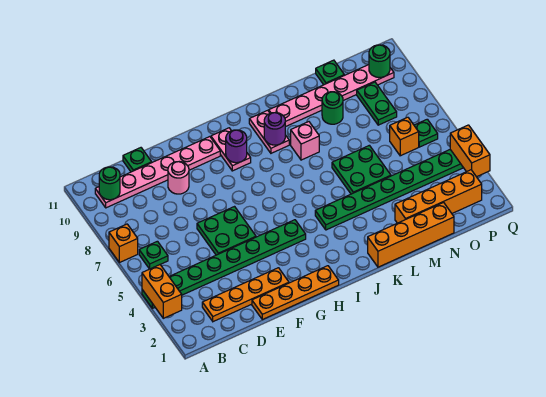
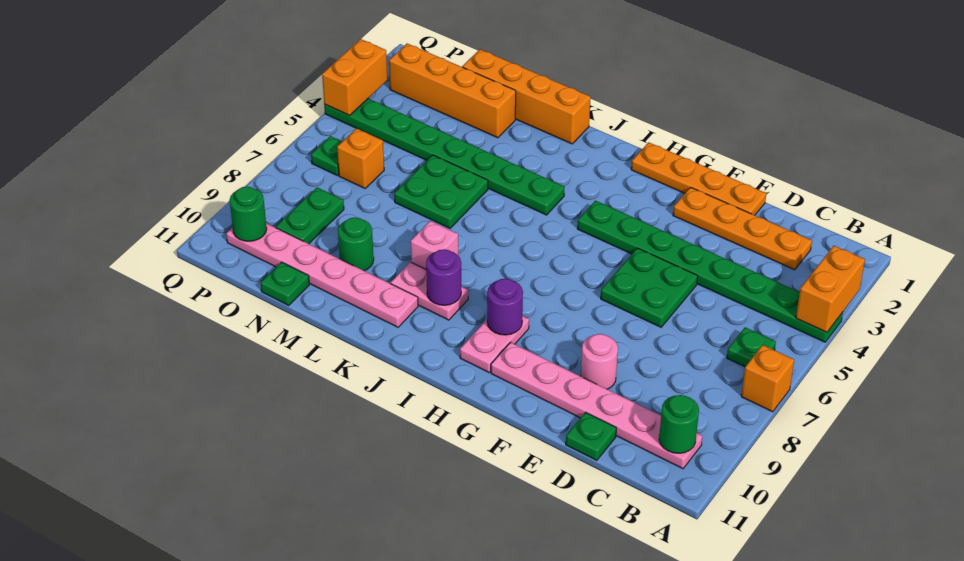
pink 1x2 plate [249,110,289,153] -> pink 1x2 plate turned to [391,262,468,320]

